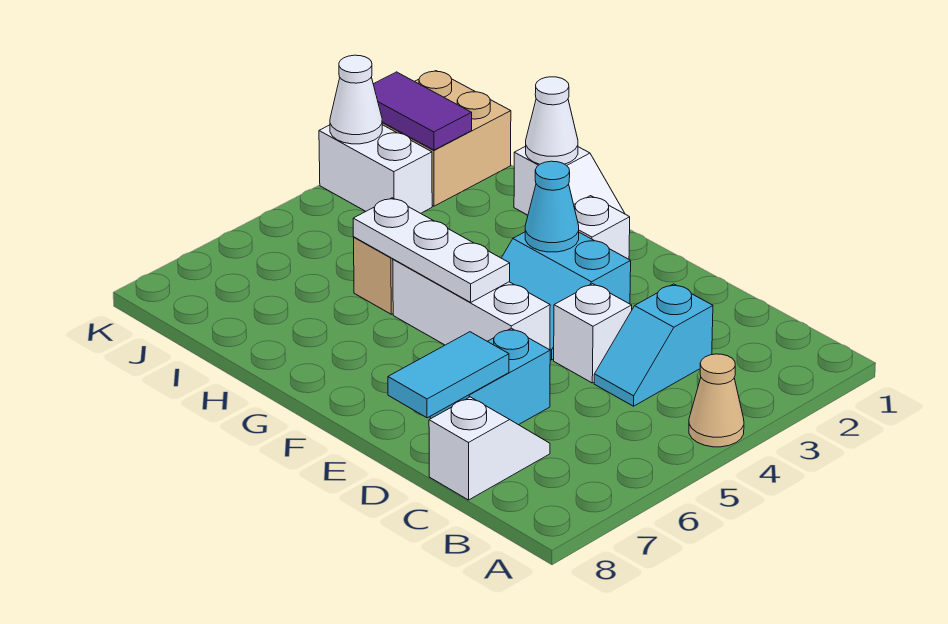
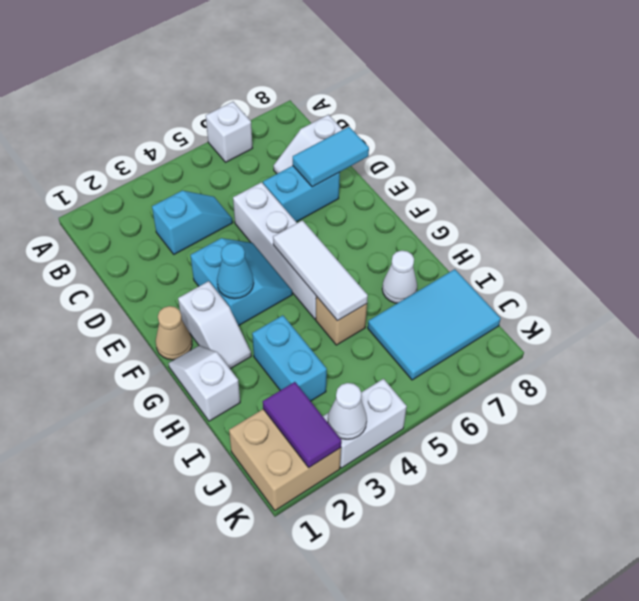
tan 1x1 cone [689,354,744,447] -> tan 1x1 cone moved to [156,306,192,360]
white 1x1 brick [554,284,632,383] -> white 1x1 brick moved to [206,102,252,162]
white 1x3 brick [393,259,550,350] -> white 1x4 brick [233,182,316,319]
white 1x3 plate [353,198,510,302] -> white 1x3 tile [273,220,368,321]
white 1x1 cone [526,77,578,164] -> white 1x1 cone moved to [382,250,417,303]
none -> cyan 1x2 brick [252,315,327,401]
none -> cyan 2x3 tile [368,269,501,380]
white 1x2 brick [319,125,432,213] -> white 1x2 brick turned to [323,379,407,468]

